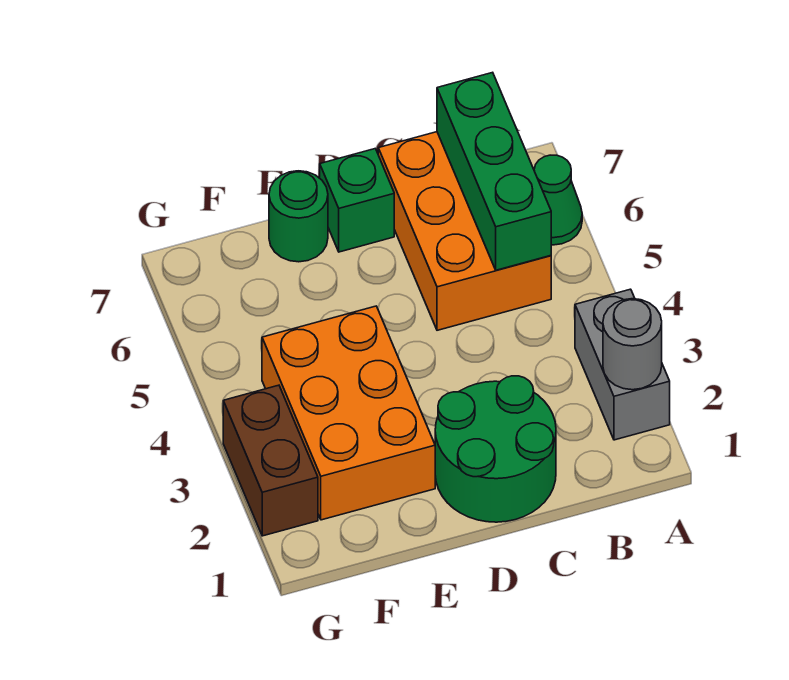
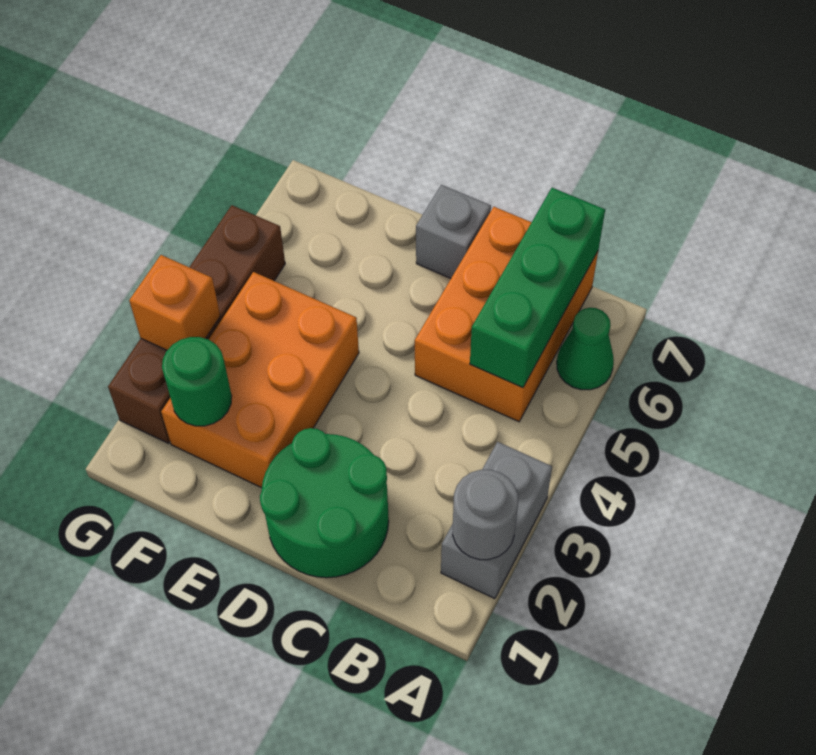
green 1x1 brick [320,149,394,252] -> grey 1x1 brick [416,185,491,278]
green 1x1 round brick [269,171,328,262] -> green 1x1 round brick moved to [162,337,232,426]
brown 1x2 brick [223,385,318,536] -> brown 1x4 brick [108,205,285,443]
none -> orange 1x1 brick [129,255,220,350]

